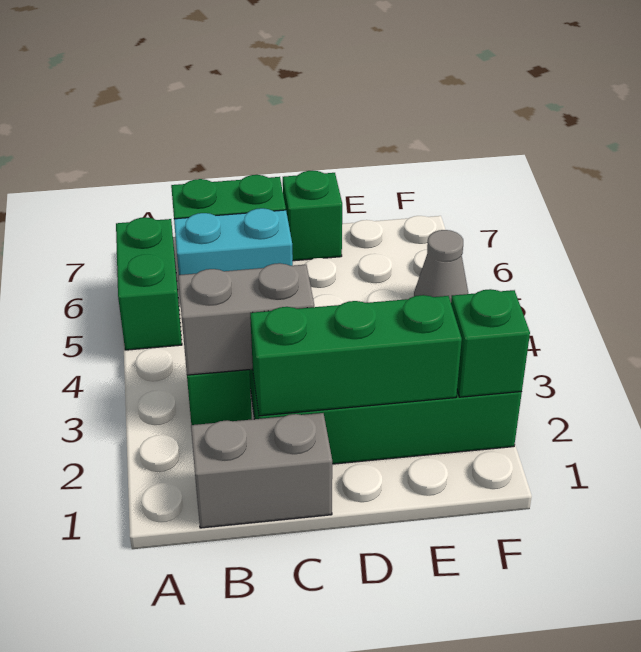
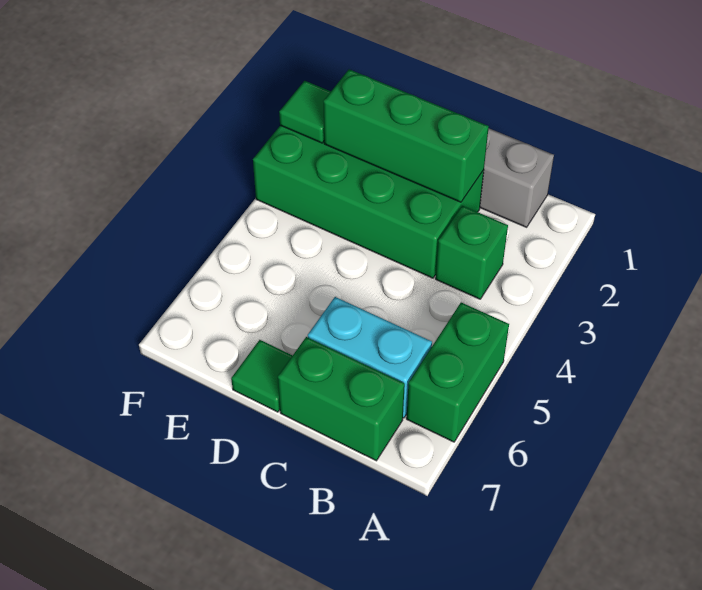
grey 1x2 brick [178,263,314,375] -> none
green 1x1 brick [283,171,342,261] -> green 1x1 tile [231,340,293,412]
green 1x1 brick [451,289,530,397] -> green 1x1 tile [279,81,331,143]
grey 1x1 cone [414,230,468,302] -> none

